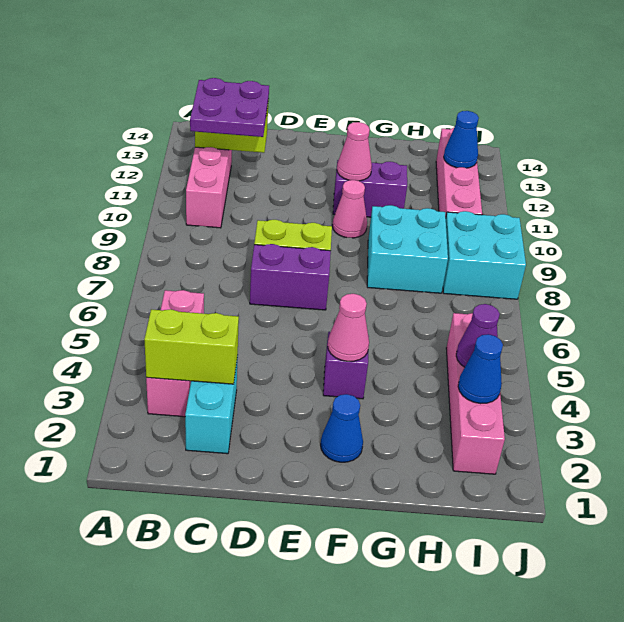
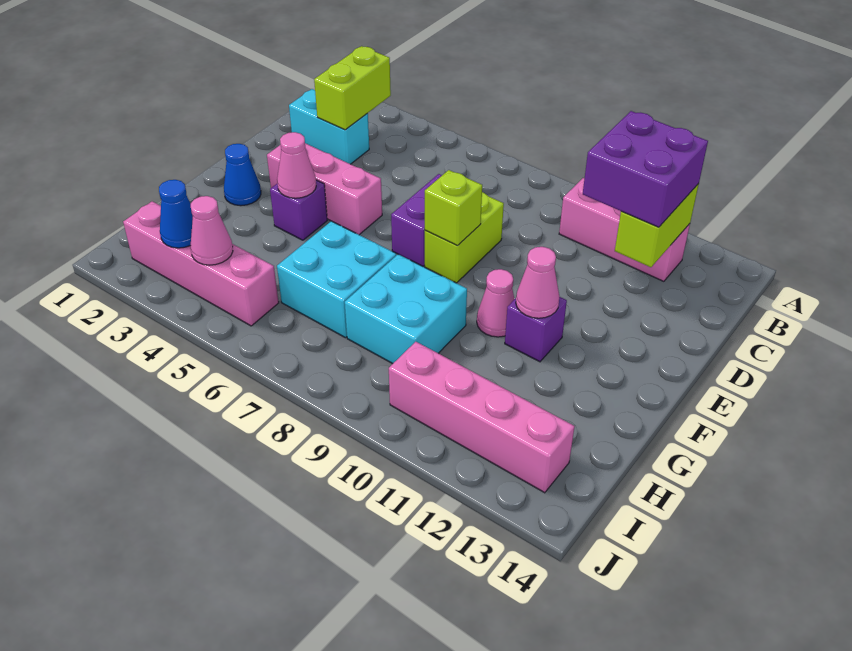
pink 1x3 brick [146,290,204,417] -> pink 1x3 brick moved to [267,143,382,235]
purple 2x2 plate [190,78,269,137] -> purple 2x2 brick [583,111,708,227]
none -> lime 1x1 brick [425,170,482,246]
purple 1x2 brick [333,160,407,217] -> purple 1x1 brick [505,297,567,362]
purple 1x1 cone [456,304,500,367] -> pink 1x1 cone [191,196,233,265]
cyan 2x2 brick [443,211,526,299] -> cyan 2x2 brick moved to [277,221,396,338]
blue 1x1 cone [444,111,479,168] -> none

